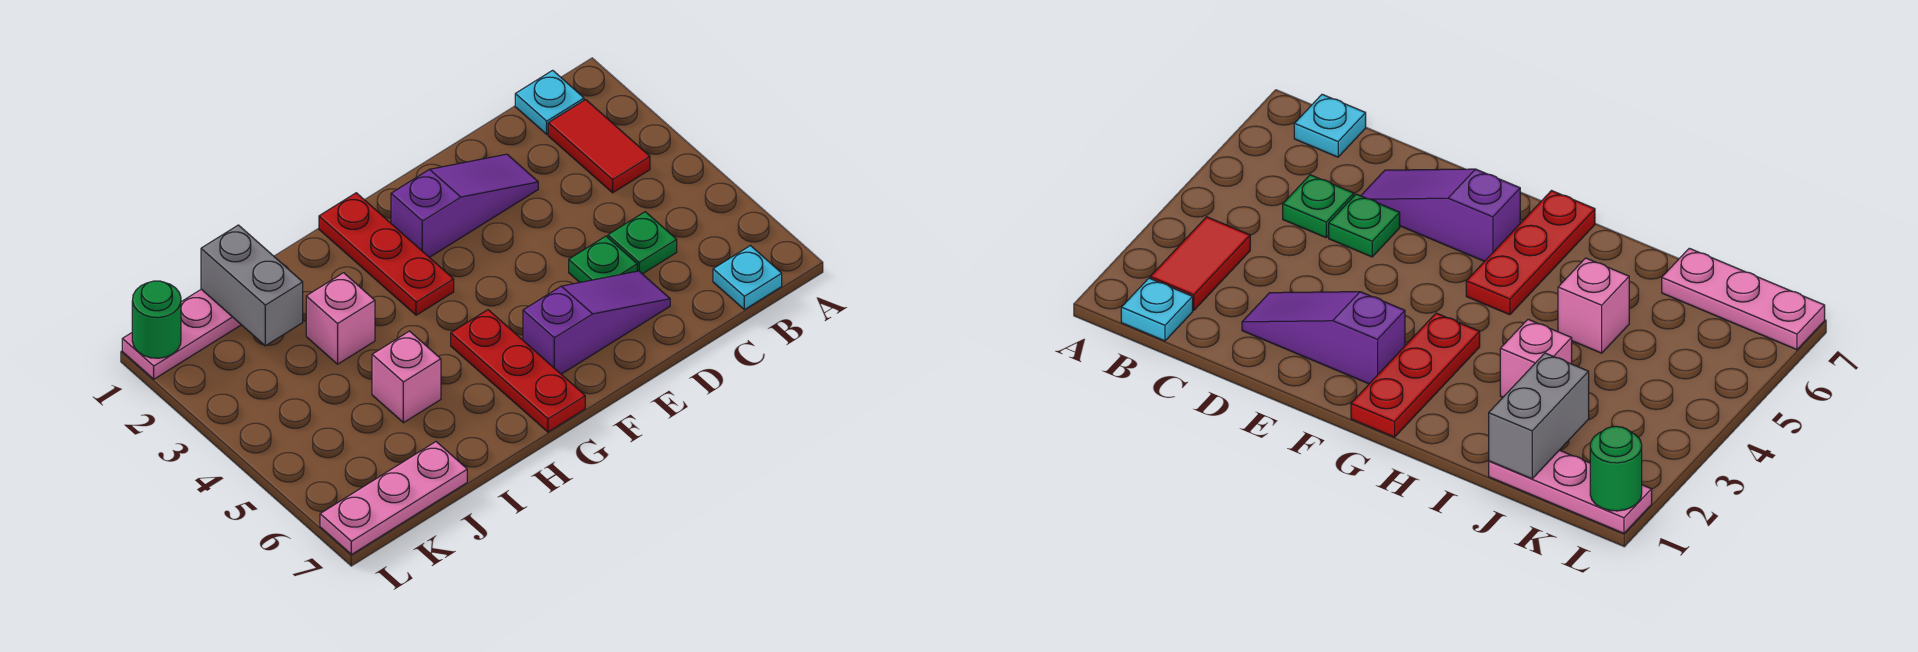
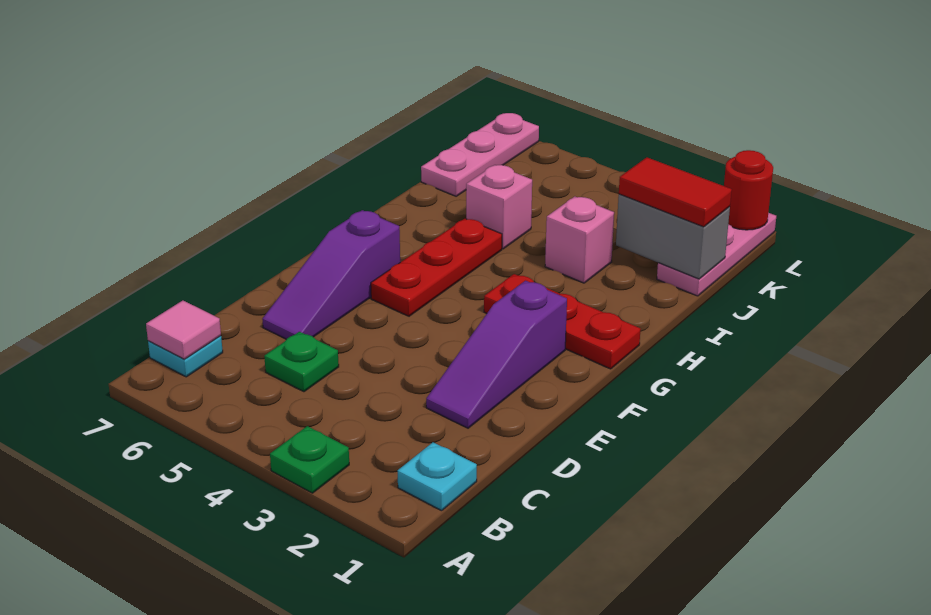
red 1x2 tile [548,100,650,193] -> red 1x2 tile moved to [619,157,732,227]
none -> pink 1x1 tile [146,300,221,359]
green 1x1 plate [569,236,637,282] -> green 1x1 plate moved to [270,426,349,493]
red 1x3 plate [451,310,585,432] -> red 1x3 plate turned to [371,219,502,316]
green 1x1 round brick [132,281,181,358] -> red 1x1 round brick [724,150,773,230]

